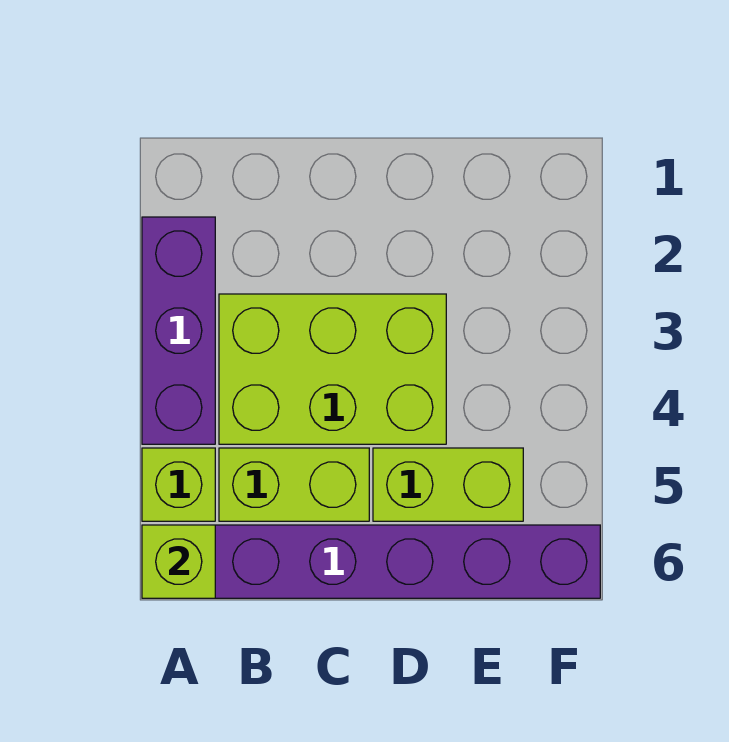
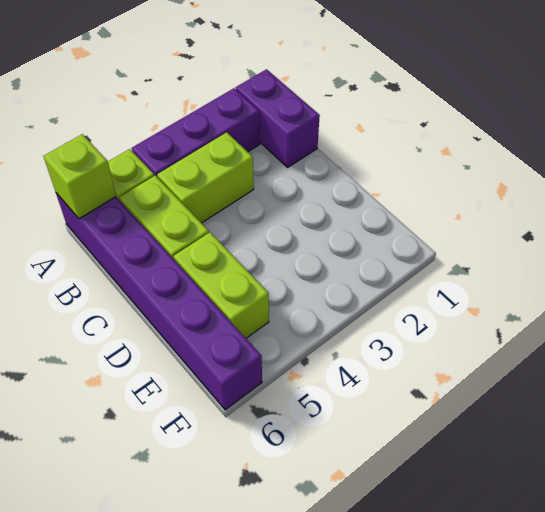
none -> purple 1x2 brick [236,69,320,167]
lime 2x3 brick [219,294,446,444] -> lime 1x2 brick [157,132,254,223]

